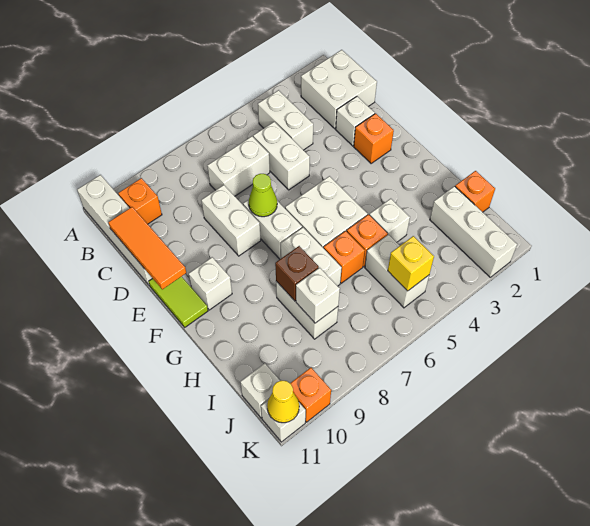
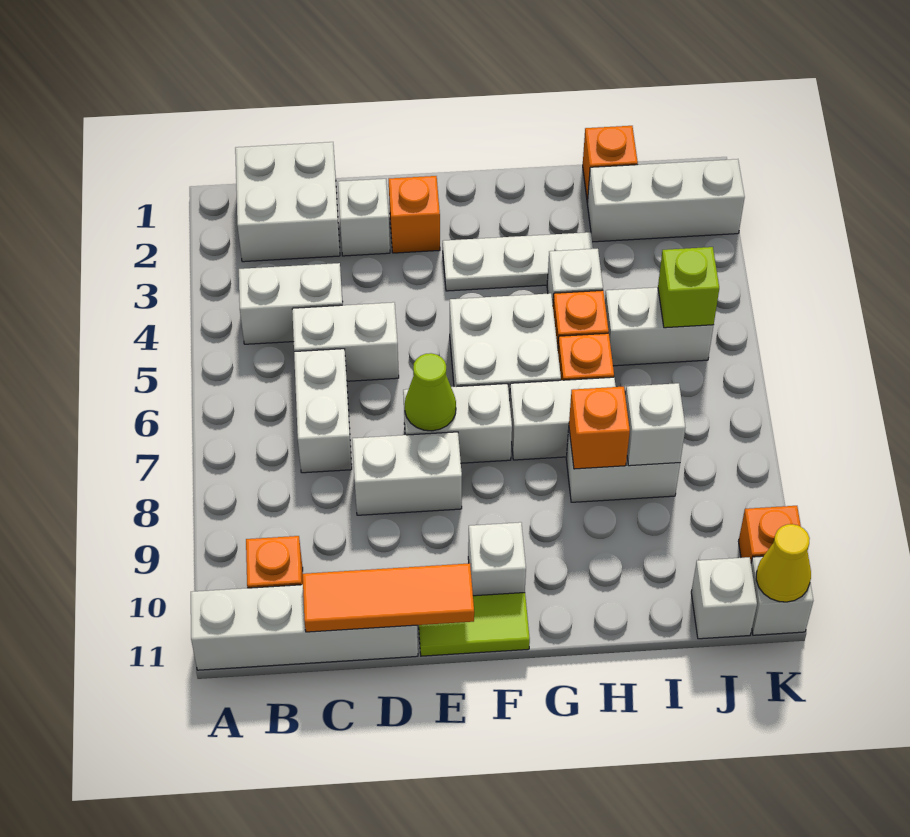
none -> white 1x3 plate [443,232,593,291]
brown 1x1 brick [275,246,319,301] -> orange 1x1 brick [569,387,630,469]
yellow 1x1 brick [388,236,434,291] -> lime 1x1 brick [658,247,719,328]

